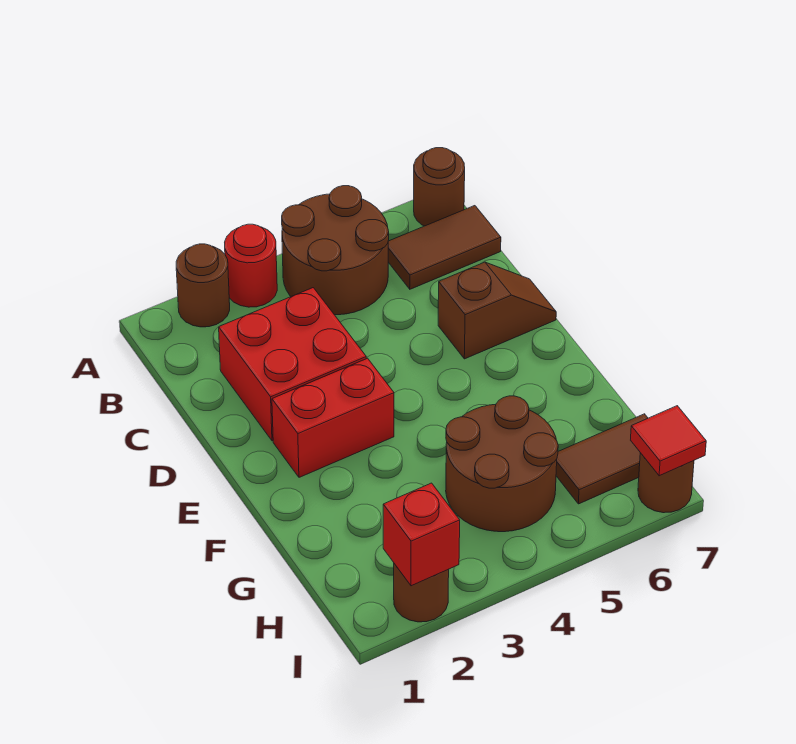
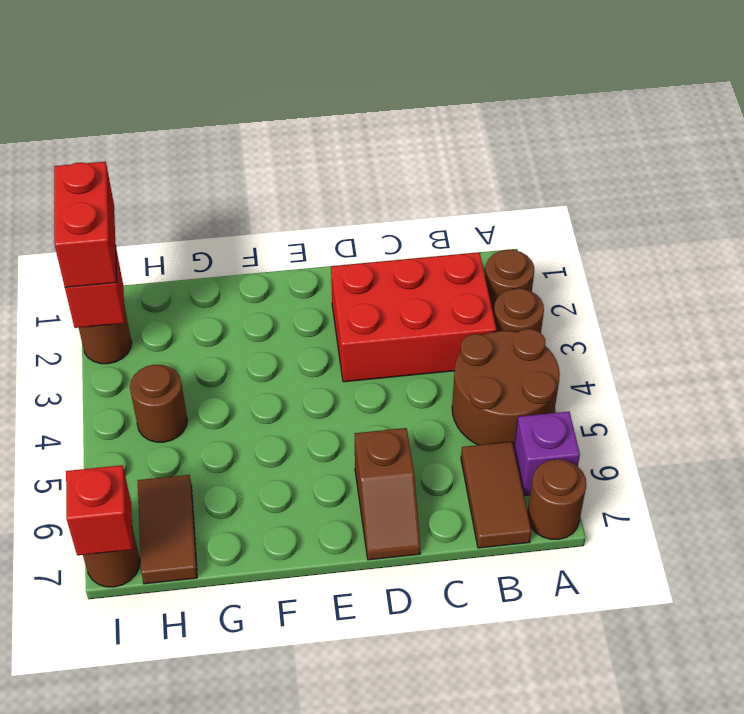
red 1x1 round brick [225,224,277,307] -> brown 1x1 round brick [494,288,544,333]
none -> purple 1x1 brick [514,412,580,495]
red 2x2 brick [219,288,366,441] -> red 2x3 brick [331,252,496,382]
red 1x2 brick [272,358,394,477] -> red 1x2 brick moved to [54,162,117,287]
brown 2x2 round brick [446,396,558,532] -> brown 1x1 round brick [130,365,187,442]
red 1x1 tile [631,406,706,476] -> red 1x1 brick [66,465,133,555]

